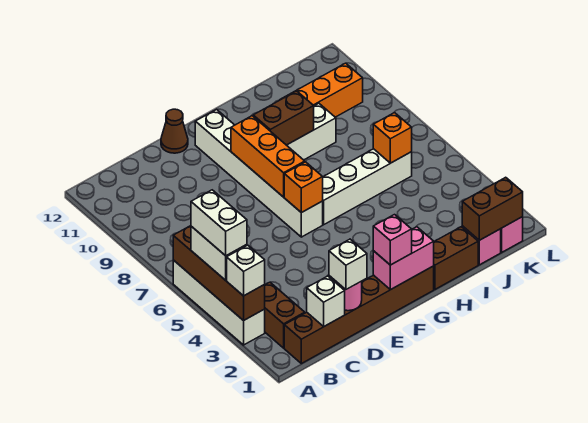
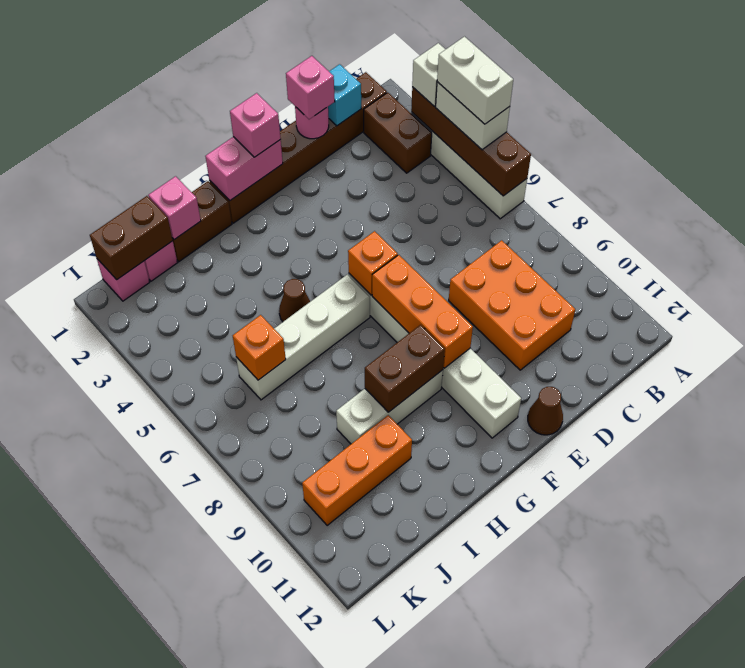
white 1x1 brick [307,276,345,326] -> cyan 1x1 brick [328,64,361,126]
none -> orange 2x3 brick [449,240,575,370]
white 1x1 brick [329,239,367,289] -> pink 1x1 brick [286,56,335,119]
none -> brown 1x1 cone [279,279,310,322]
none -> pink 1x1 brick [148,176,201,240]

